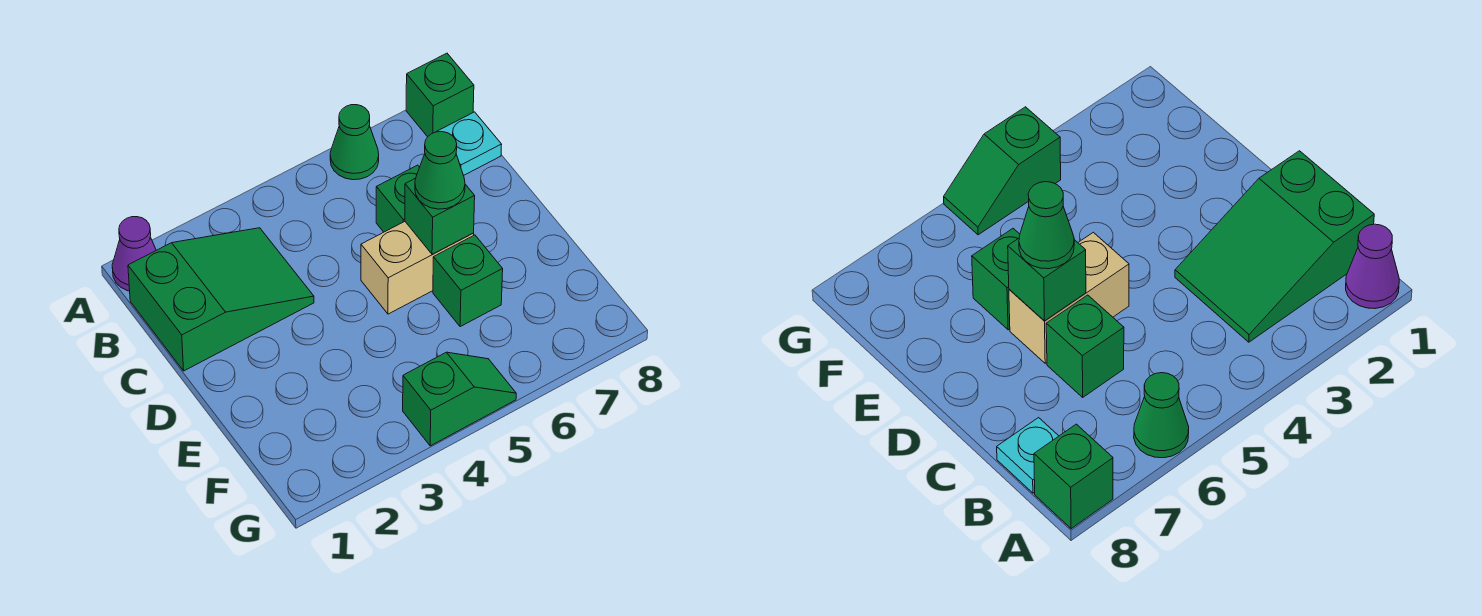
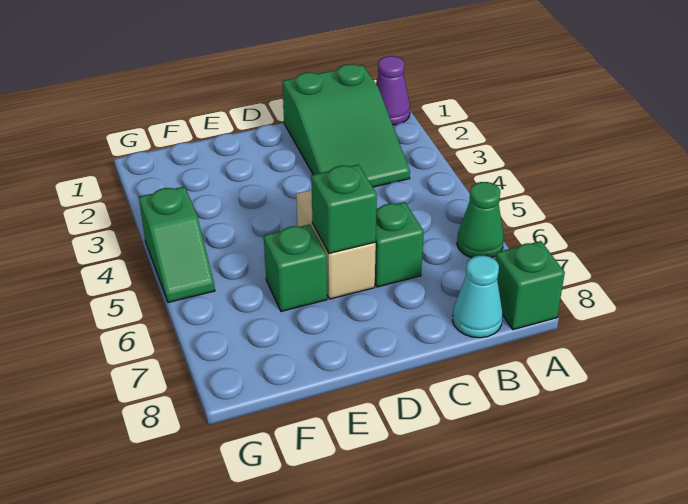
cyan 1x1 plate [436,112,502,175] -> cyan 1x1 cone [453,256,503,338]
green 1x1 cone [415,132,465,209] -> none

